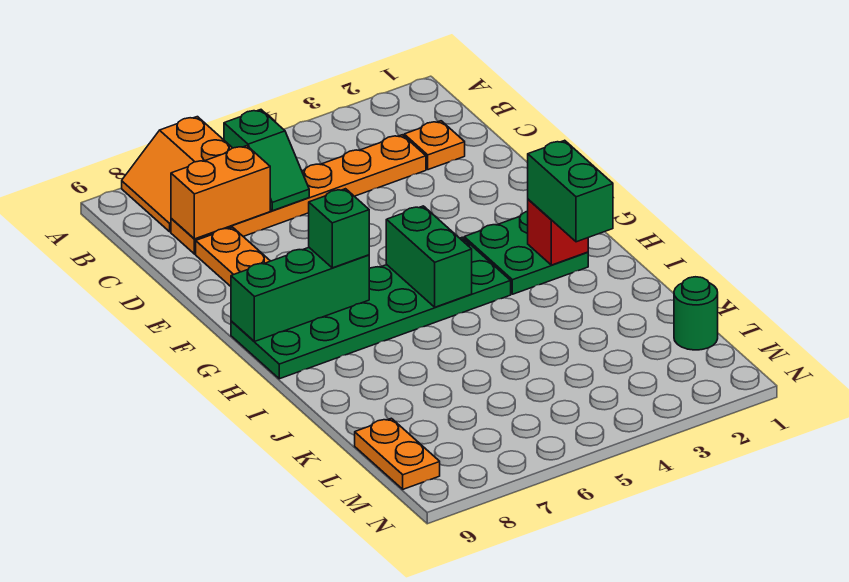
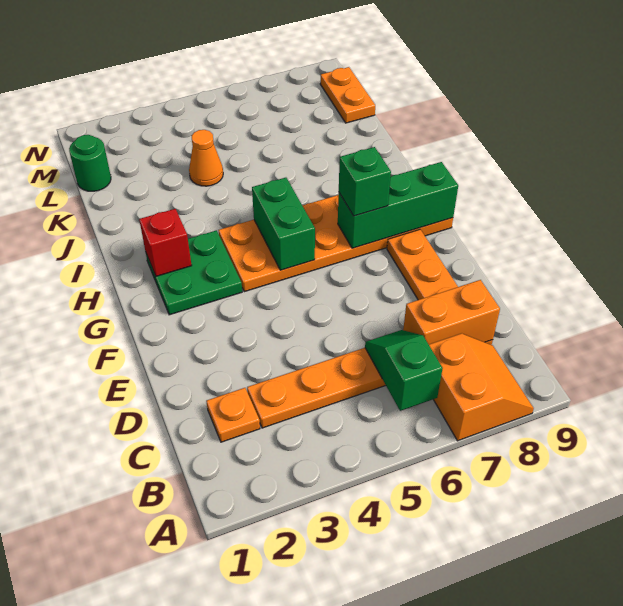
green 2x6 plate [231,237,511,379] -> orange 2x6 plate [219,195,453,292]
green 1x2 brick [528,140,613,242] -> none
none -> orange 1x1 cone [189,130,223,186]

